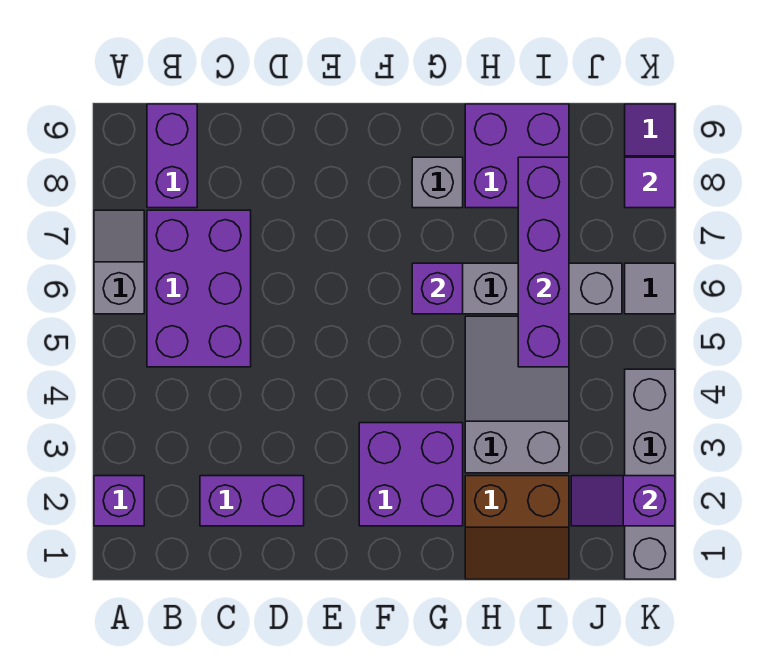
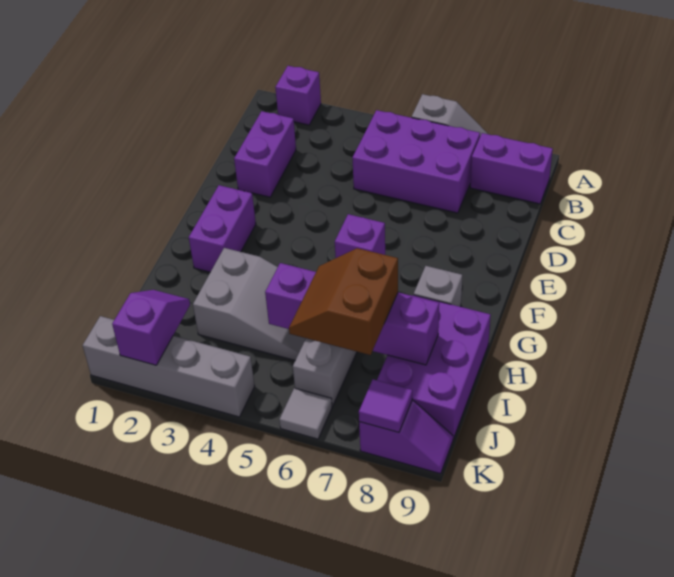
purple 2x2 brick [359,423,463,526] -> purple 1x2 brick [189,185,256,272]
brown 2x2 slope [465,476,569,579] -> brown 2x2 slope moved to [289,248,398,355]
purple 2x2 brick [465,104,569,208] -> purple 2x3 brick [377,295,491,439]

